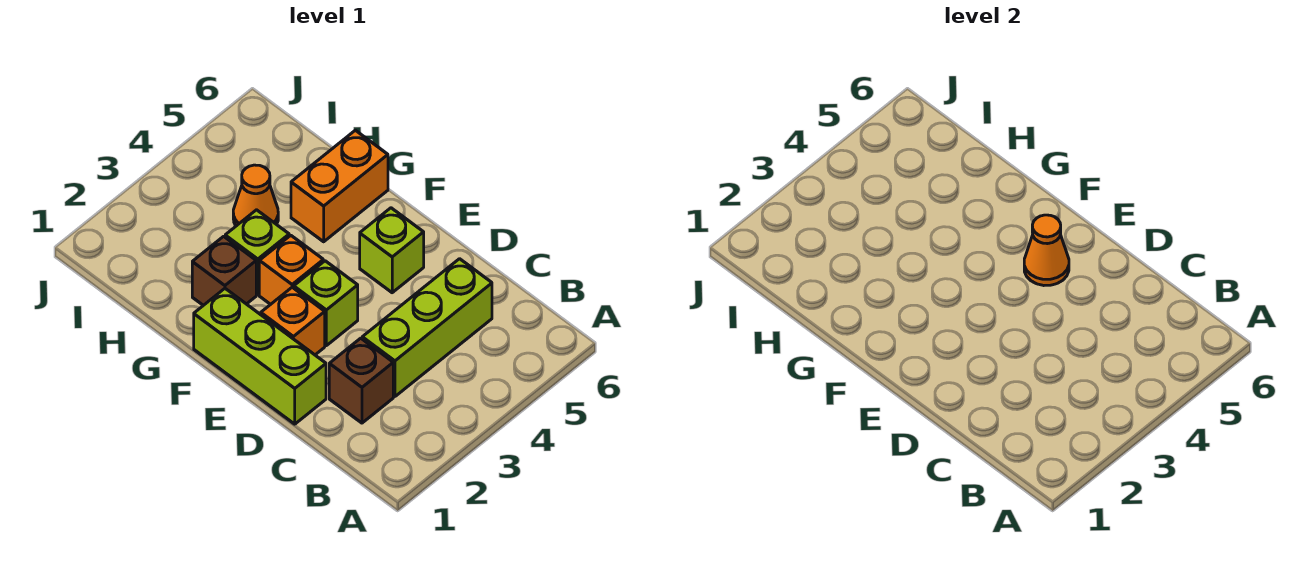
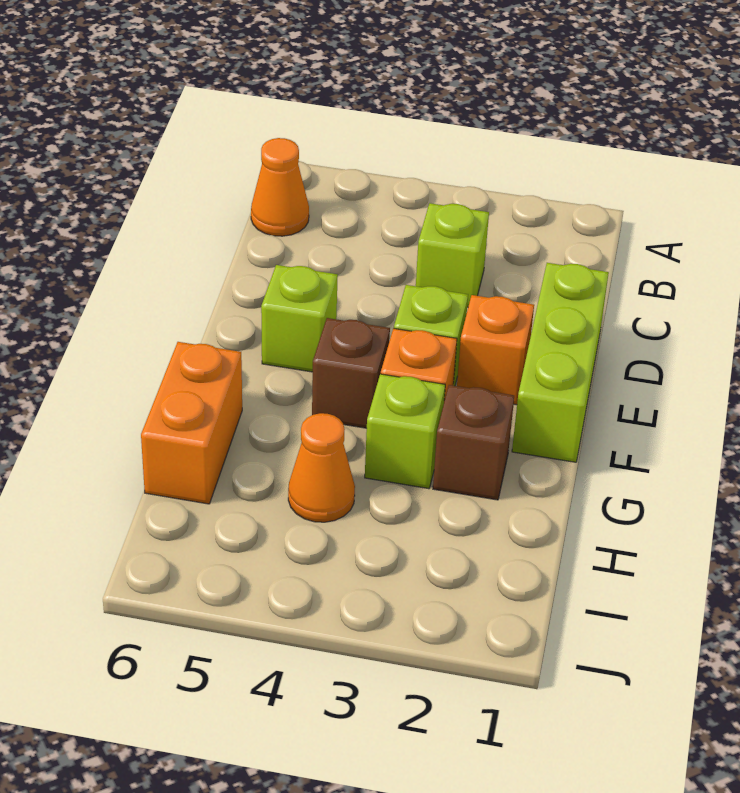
brown 1x1 brick [329,338,393,423] -> brown 1x1 brick moved to [312,318,390,428]
lime 1x3 brick [362,259,492,397] -> lime 1x1 brick [416,203,489,307]
orange 1x1 cone [1024,215,1069,286] -> orange 1x1 cone moved to [251,138,309,236]
orange 1x2 brick [291,130,388,242] -> orange 1x2 brick turned to [141,342,242,504]

